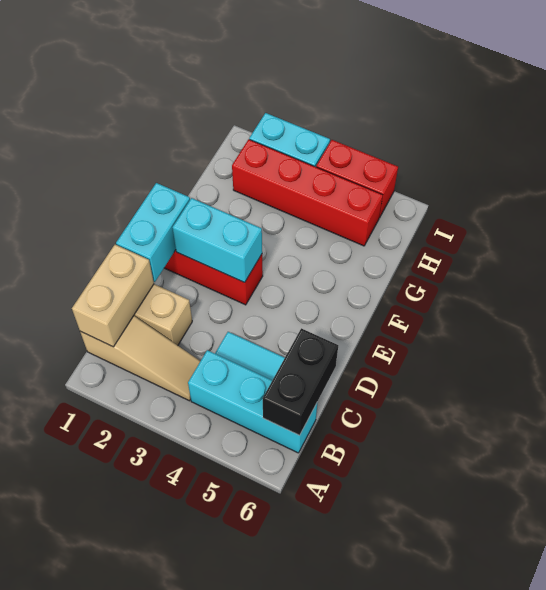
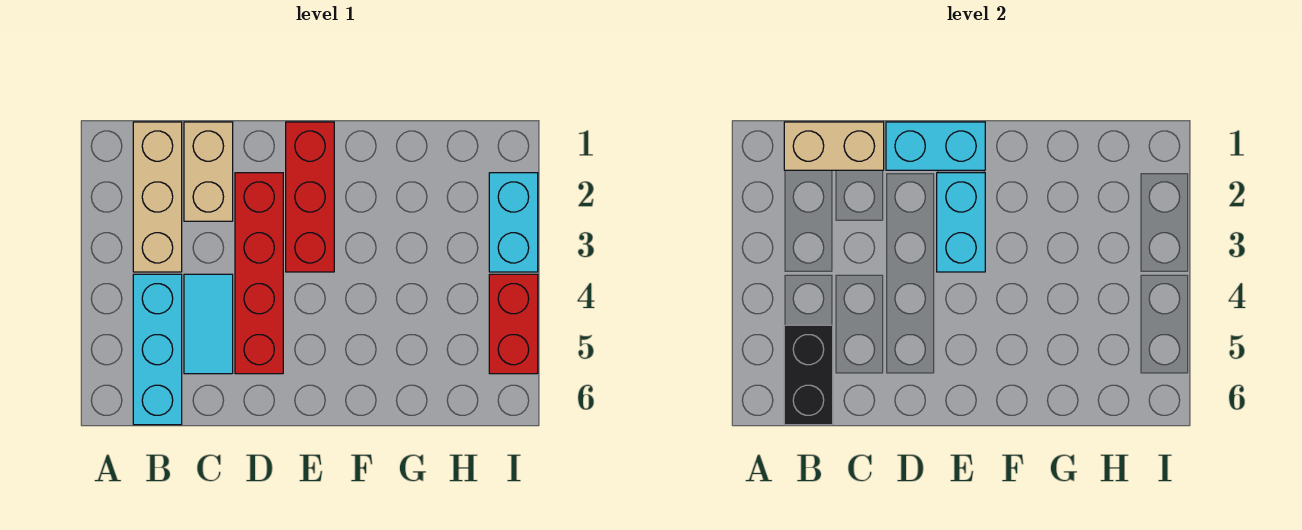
tan 1x3 slope [80,316,200,401] -> tan 1x3 brick [133,122,182,272]
black 1x2 brick [263,328,338,435] -> black 1x2 brick turned to [784,325,833,425]
red 1x4 brick [232,139,383,246] -> red 1x4 brick moved to [235,173,283,374]

